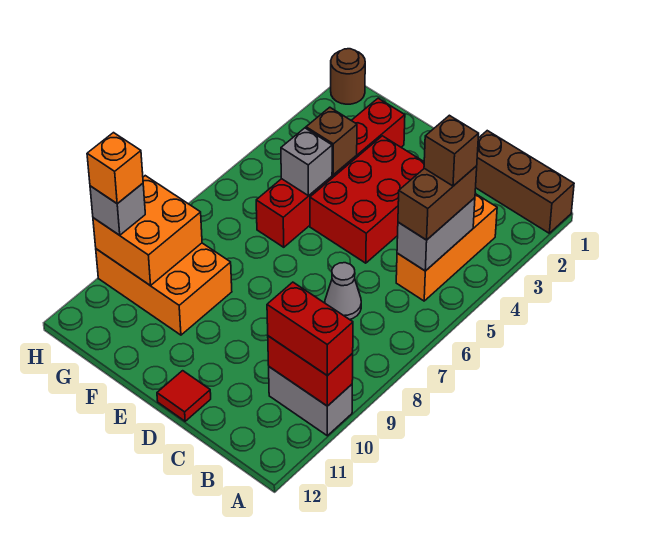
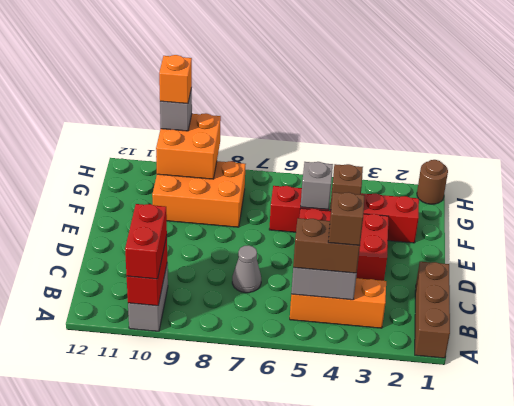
red 1x1 tile [157,371,211,421] -> none
orange 2x3 brick [96,243,232,335] -> orange 2x3 brick turned to [152,161,246,227]

